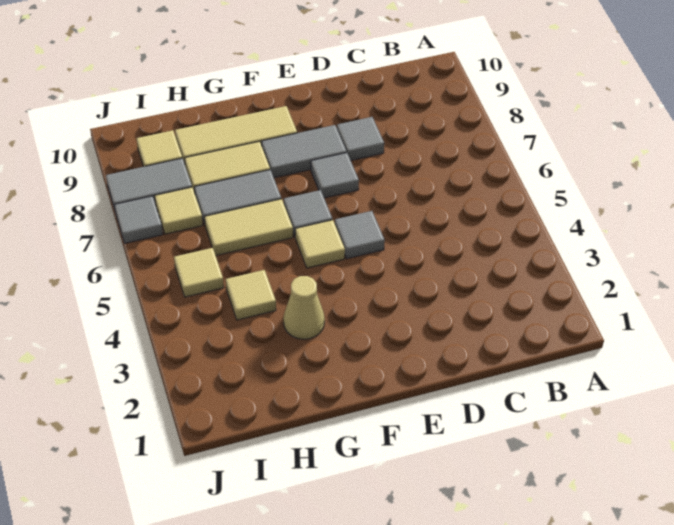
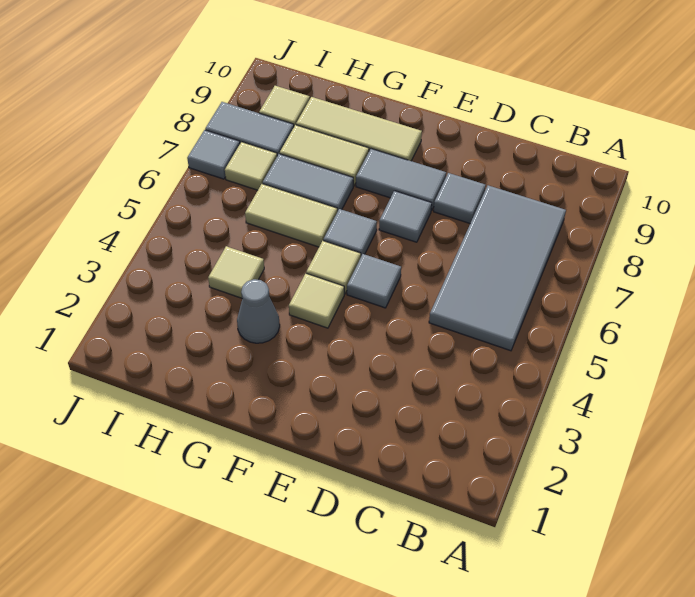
none -> grey 2x4 tile [429,185,566,351]
tan 1x1 cone [283,276,325,339] -> grey 1x1 cone [237,279,280,343]
tan 1x1 tile [174,248,224,297] -> tan 1x1 tile moved to [289,274,344,328]

